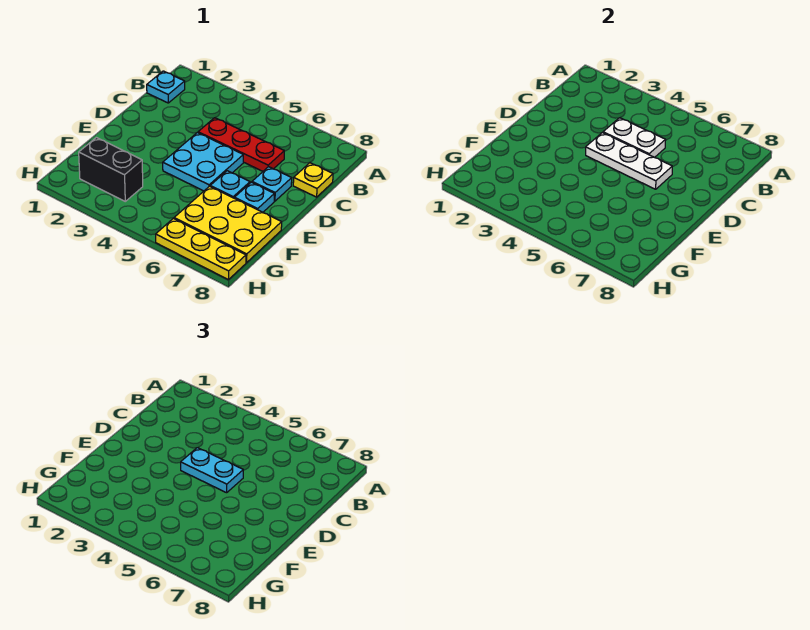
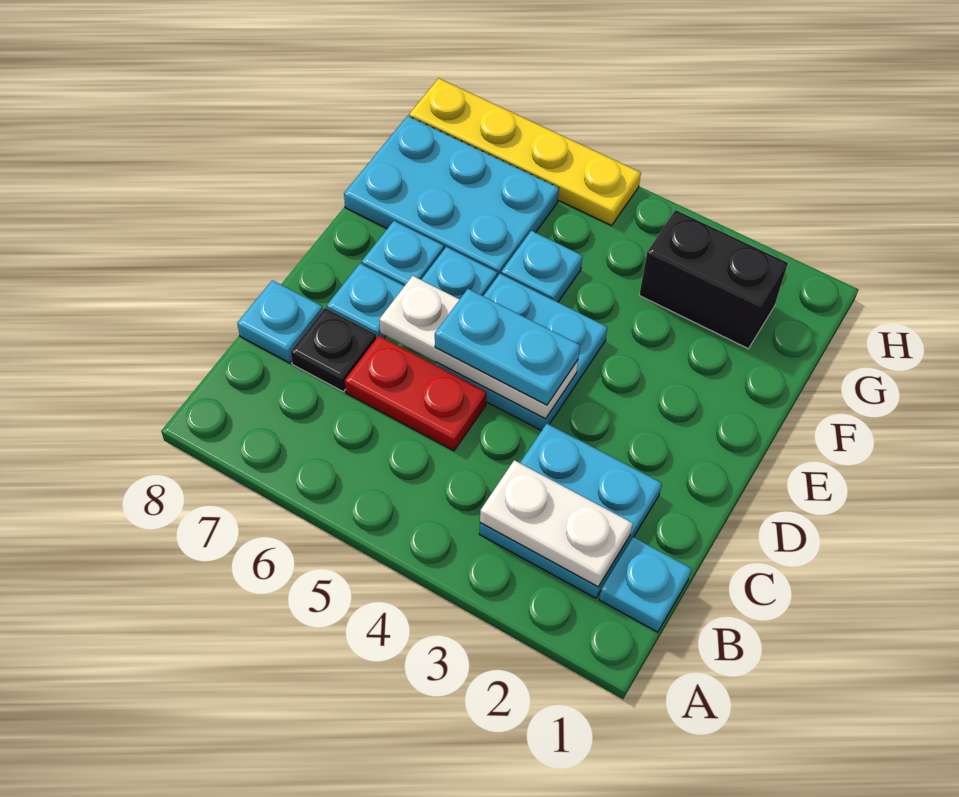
none -> cyan 2x2 plate [479,423,662,598]
red 1x3 plate [198,118,284,171] -> red 1x2 plate [345,336,487,451]
white 1x2 plate [603,118,666,157] -> white 1x2 plate moved to [480,460,633,587]
none -> black 1x1 plate [290,308,376,392]
yellow 1x1 plate [293,163,333,197] -> cyan 1x1 plate [237,280,323,363]
none -> cyan 1x1 plate [501,231,583,302]
yellow 2x3 plate [174,186,282,263] -> cyan 2x3 plate [344,116,559,277]
yellow 1x3 plate [156,218,246,280] -> yellow 1x4 plate [409,78,641,226]

